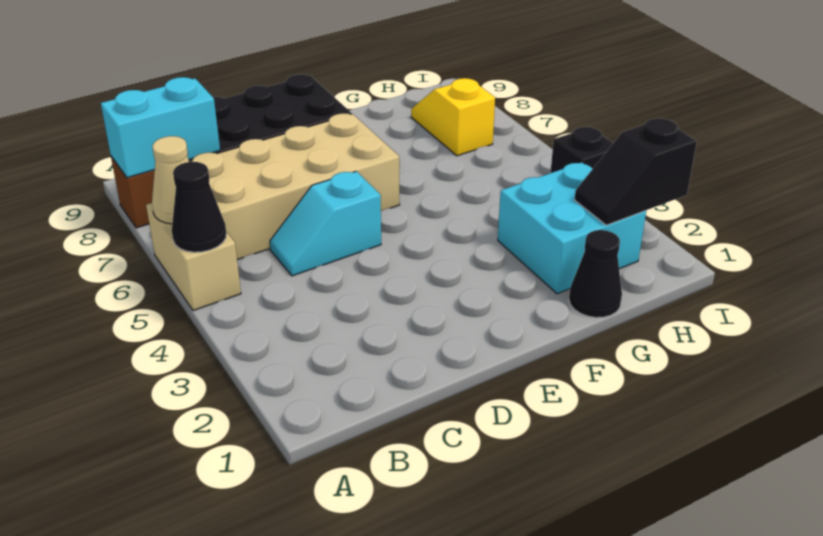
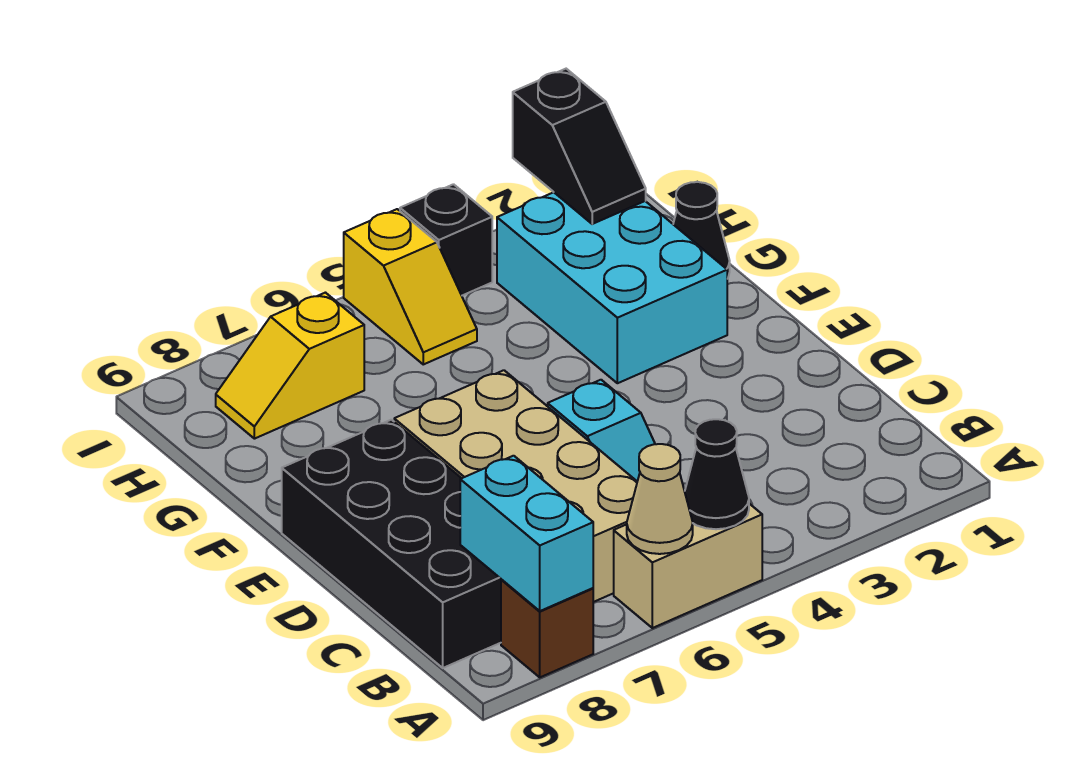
cyan 2x2 brick [498,162,646,294] -> cyan 2x3 brick [497,192,727,383]
none -> yellow 1x2 slope [344,209,477,364]

